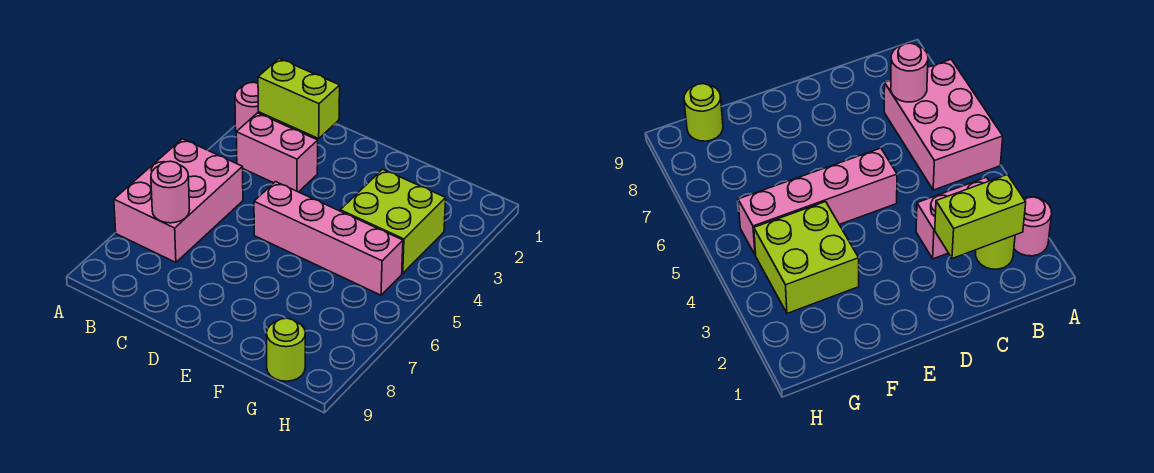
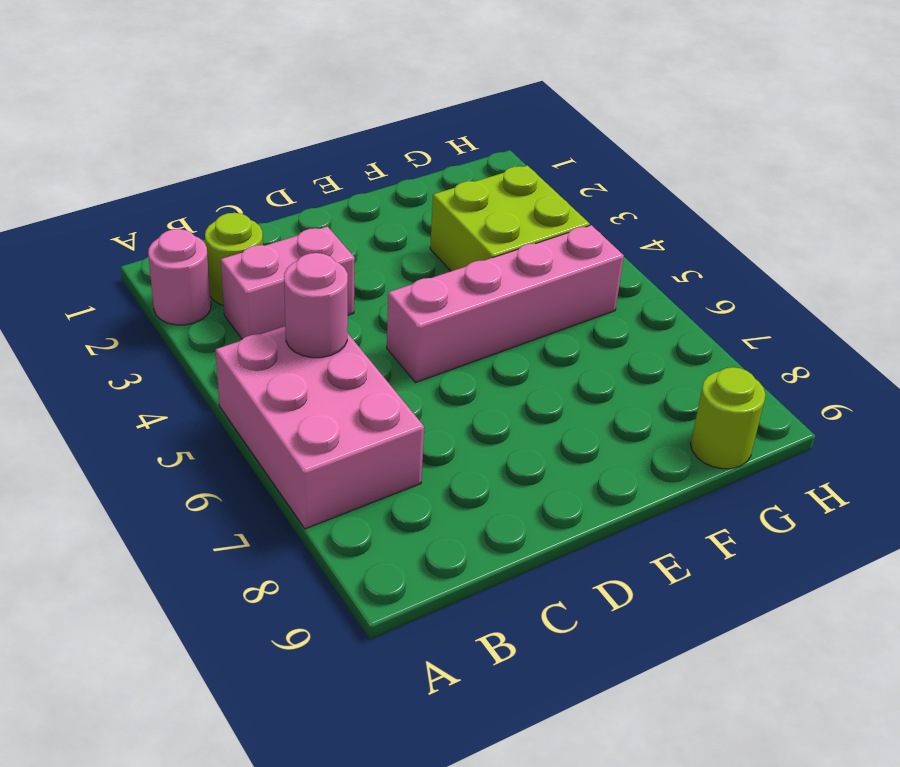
lime 1x2 brick [258,59,340,138] -> none
pink 1x1 round brick [151,161,190,223] -> pink 1x1 round brick moved to [284,253,348,358]

